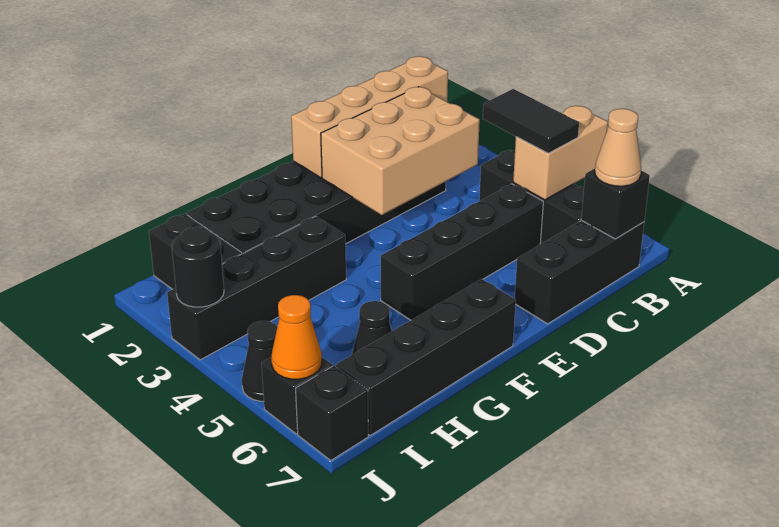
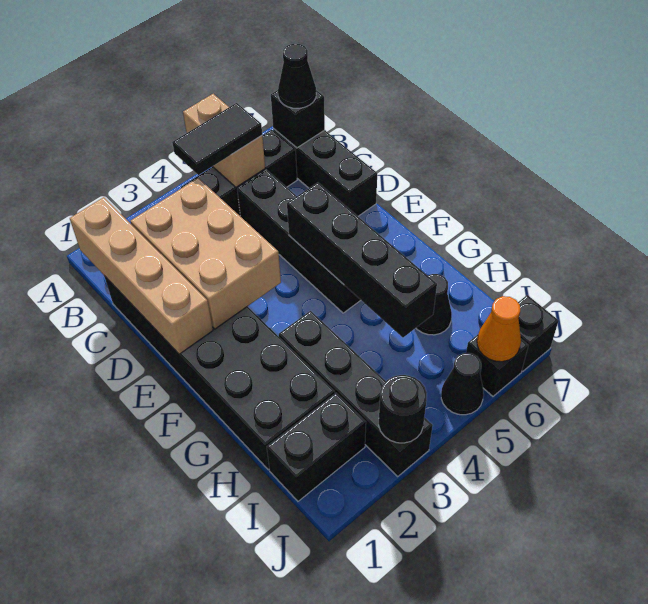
tan 1x1 cone [595,109,641,186] -> black 1x1 cone [278,44,316,108]
black 1x4 brick [336,279,516,435] -> black 1x4 brick moved to [287,183,437,337]

